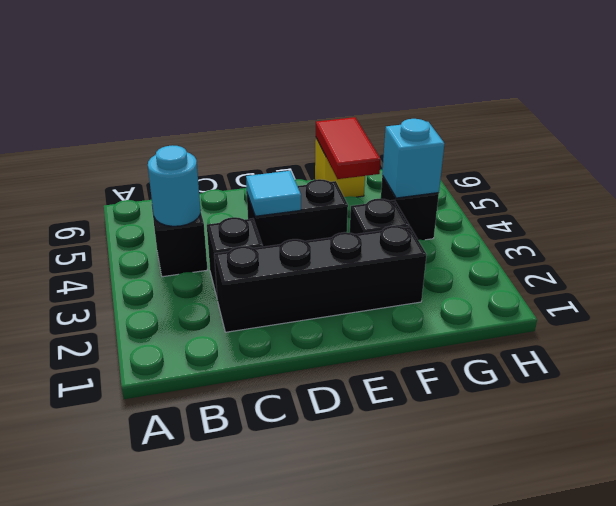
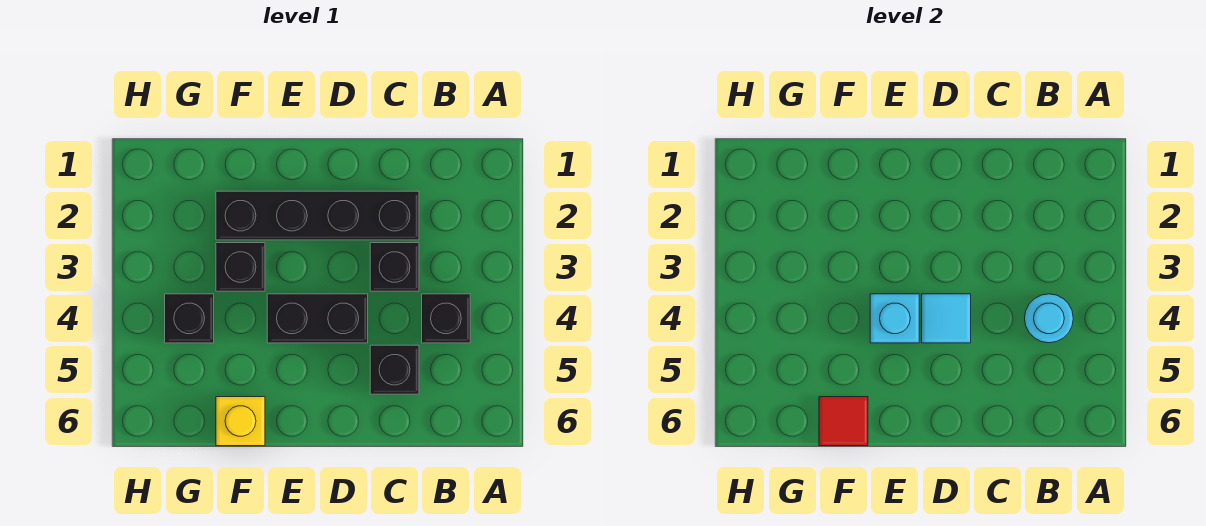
none -> black 1x1 brick [370,345,419,394]
red 1x2 tile [316,117,381,179] -> red 1x1 tile [819,397,868,446]
cyan 1x1 brick [382,119,445,198] -> cyan 1x1 brick moved to [870,294,919,343]

